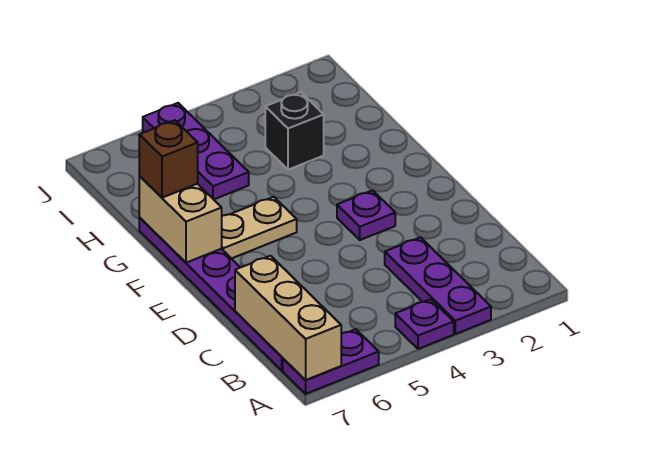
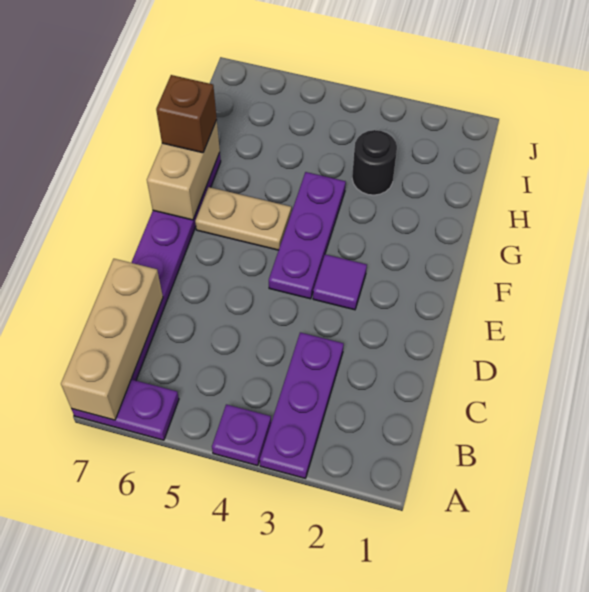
purple 1x1 plate [337,190,395,240] -> purple 1x1 tile [313,254,367,310]
black 1x1 brick [265,92,324,170] -> black 1x1 round brick [352,130,397,195]
purple 1x3 plate [143,103,249,199] -> purple 1x3 plate moved to [269,172,346,299]

